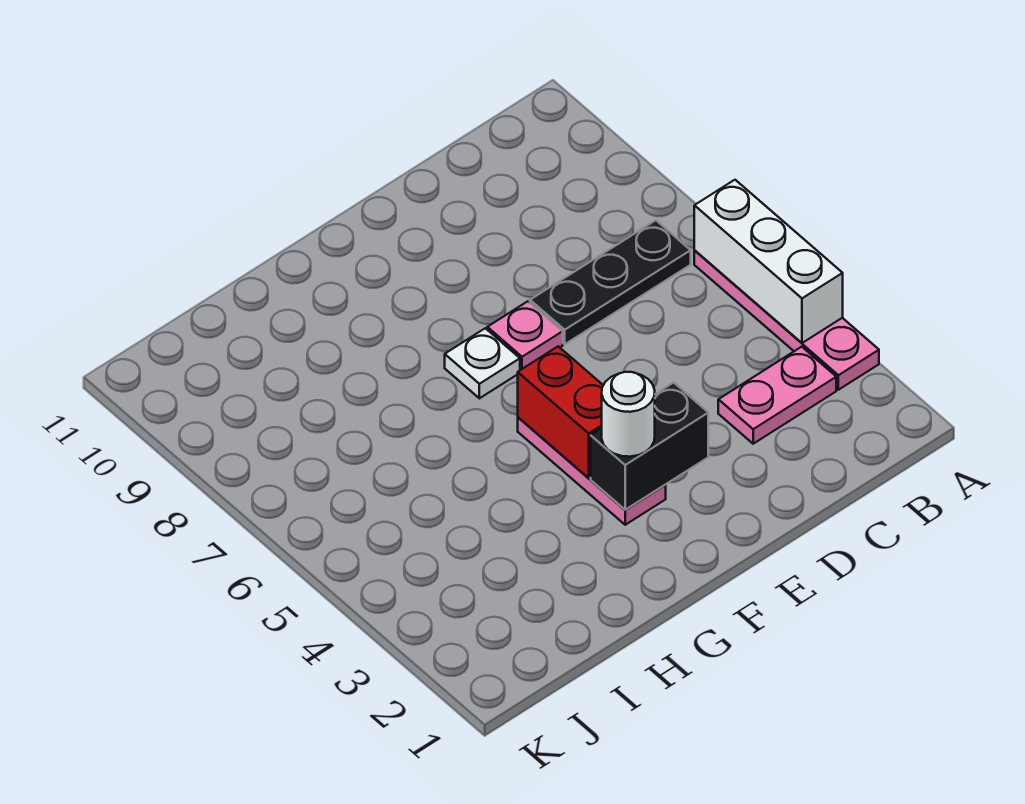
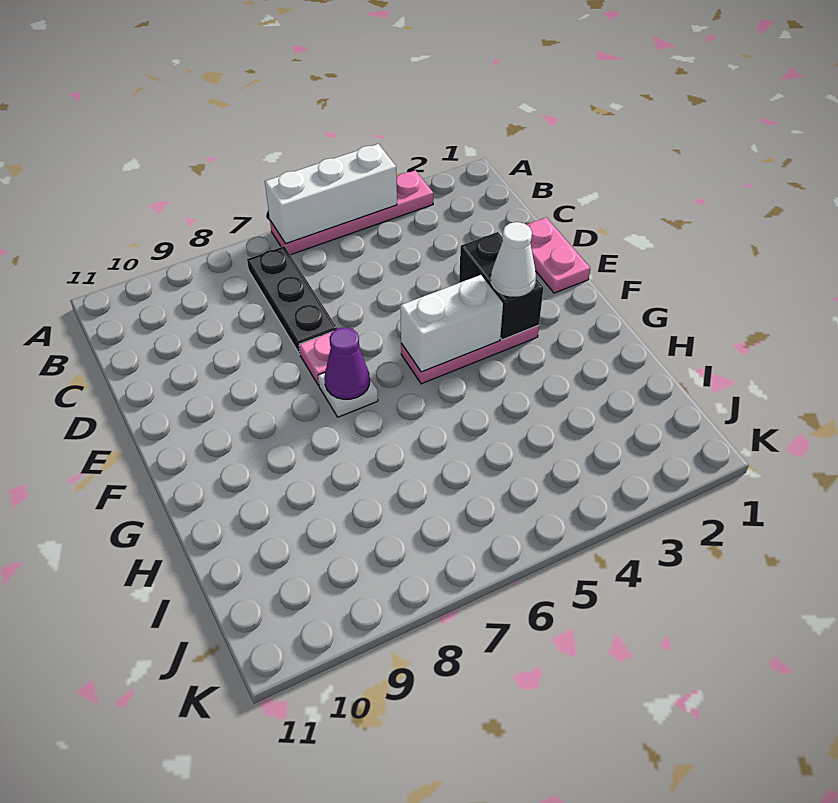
pink 1x2 plate [718,347,836,444] -> pink 1x2 plate moved to [527,217,590,293]
white 1x1 round brick [602,372,655,457] -> white 1x1 cone [491,222,536,296]
red 1x2 brick [518,346,603,478] -> white 1x2 brick [400,275,503,372]
none -> purple 1x1 cone [325,327,370,399]

